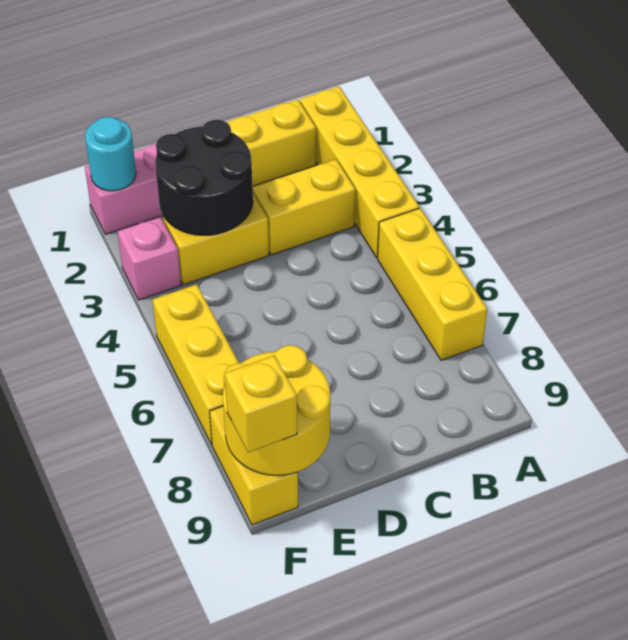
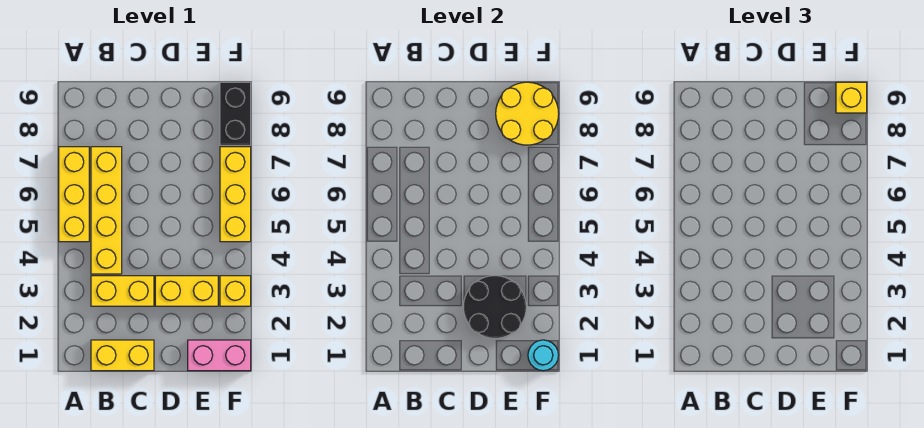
yellow 1x4 brick [300,86,419,258] -> yellow 1x4 brick moved to [91,147,122,274]
pink 1x1 brick [118,217,181,300] -> yellow 1x1 brick [220,276,251,306]
yellow 1x2 brick [210,406,298,525] -> black 1x2 brick [220,82,251,145]

